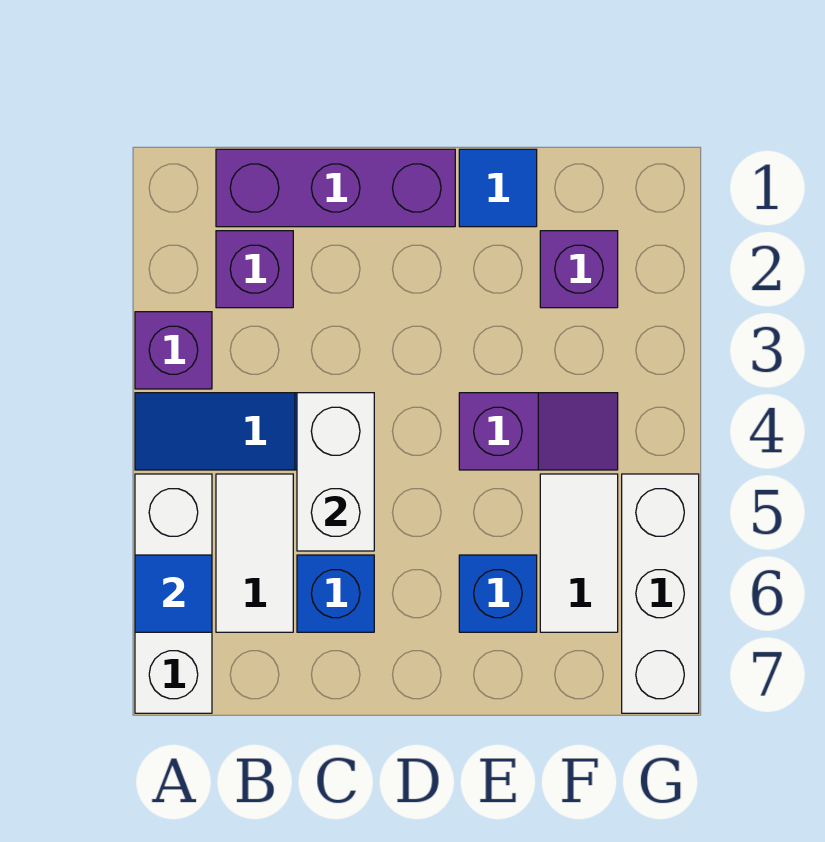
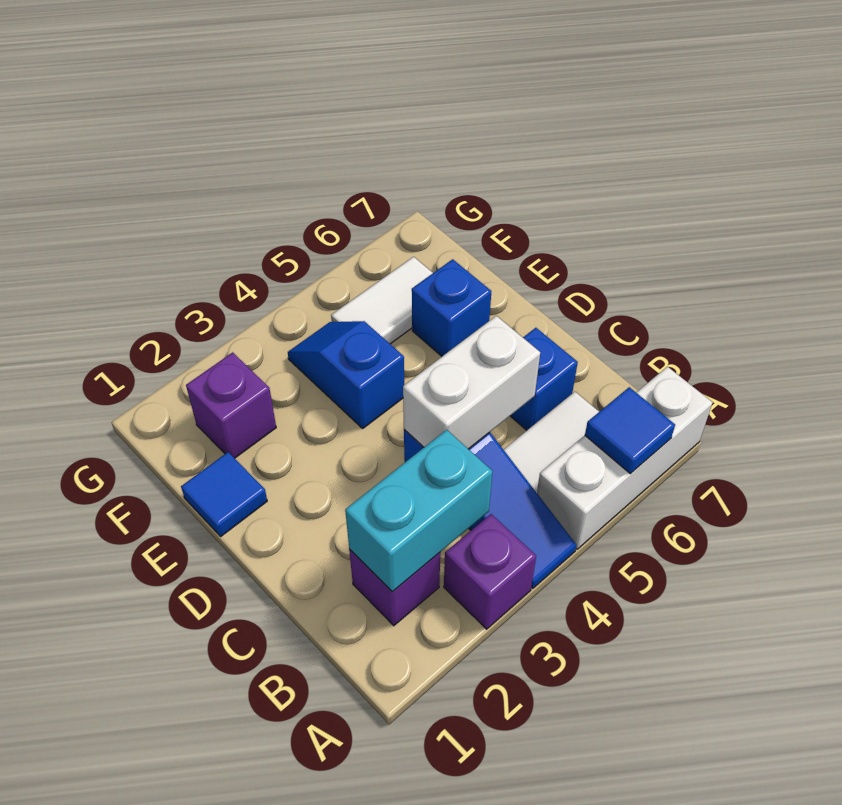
purple 1x3 brick [216,149,455,227] -> none
none -> cyan 1x2 brick [345,430,493,592]
purple 1x2 slope [459,393,618,470] -> blue 1x2 slope [288,321,404,428]
white 1x3 brick [622,474,699,713] -> none

